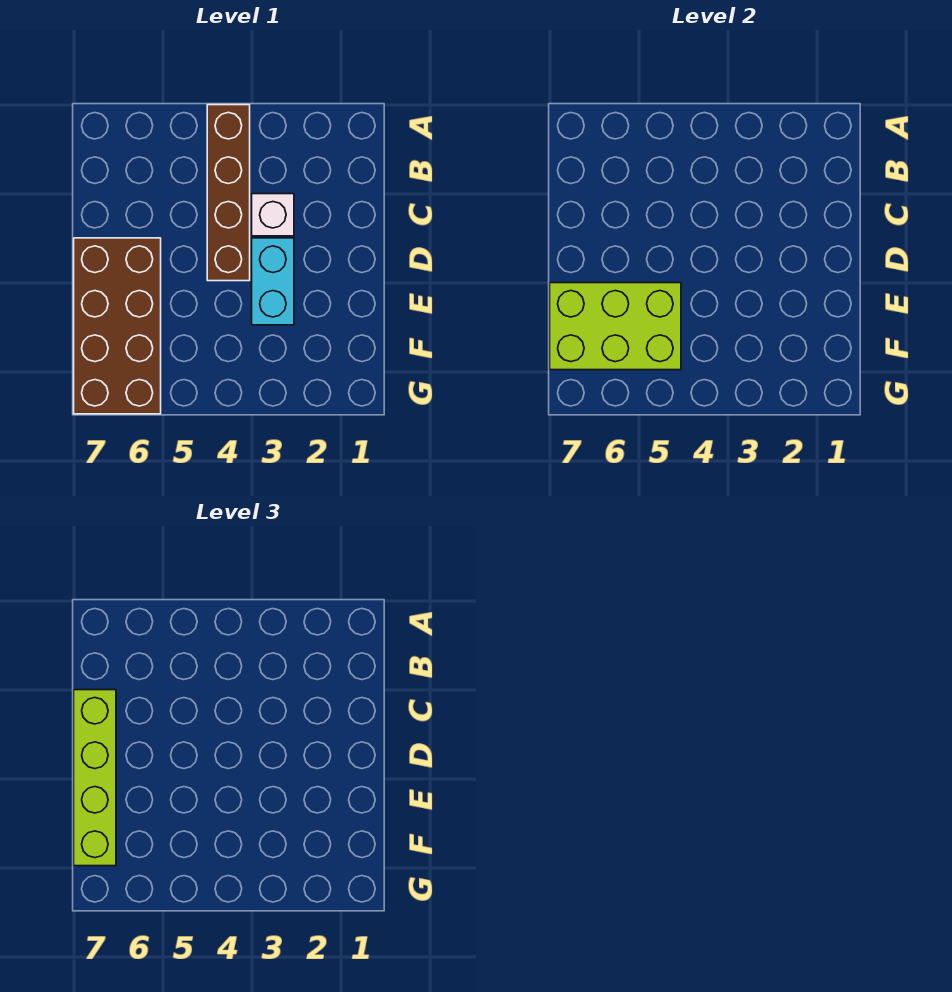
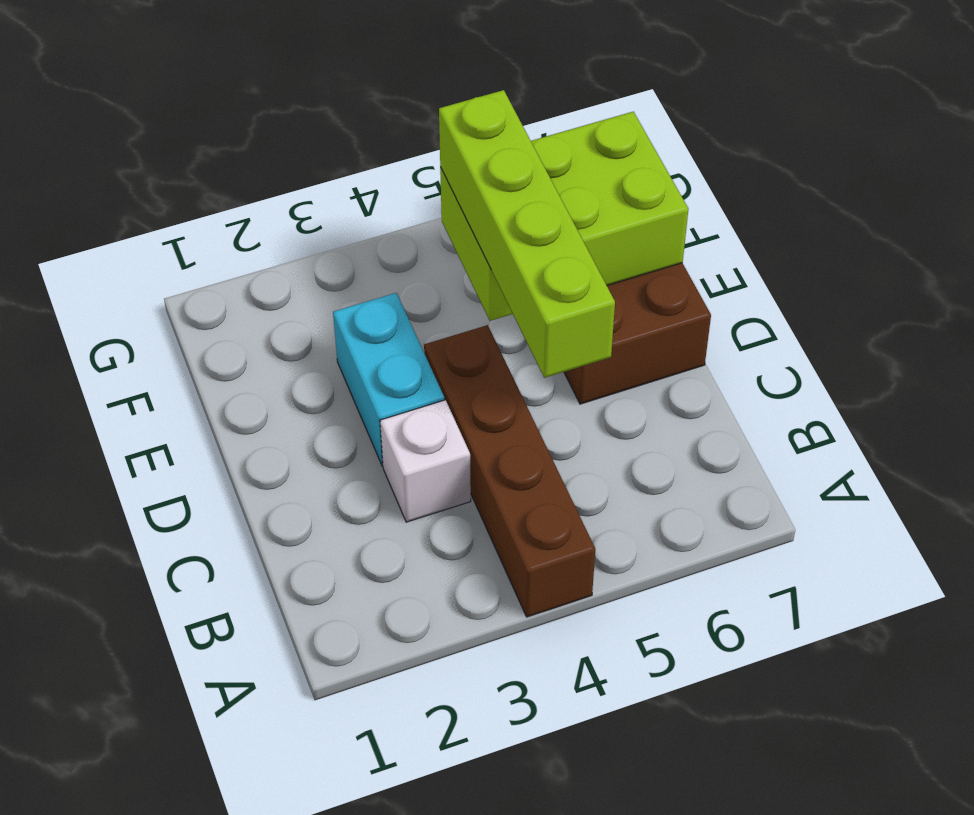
lime 1x4 brick [74,690,116,866] -> lime 1x4 brick moved to [439,90,615,378]

